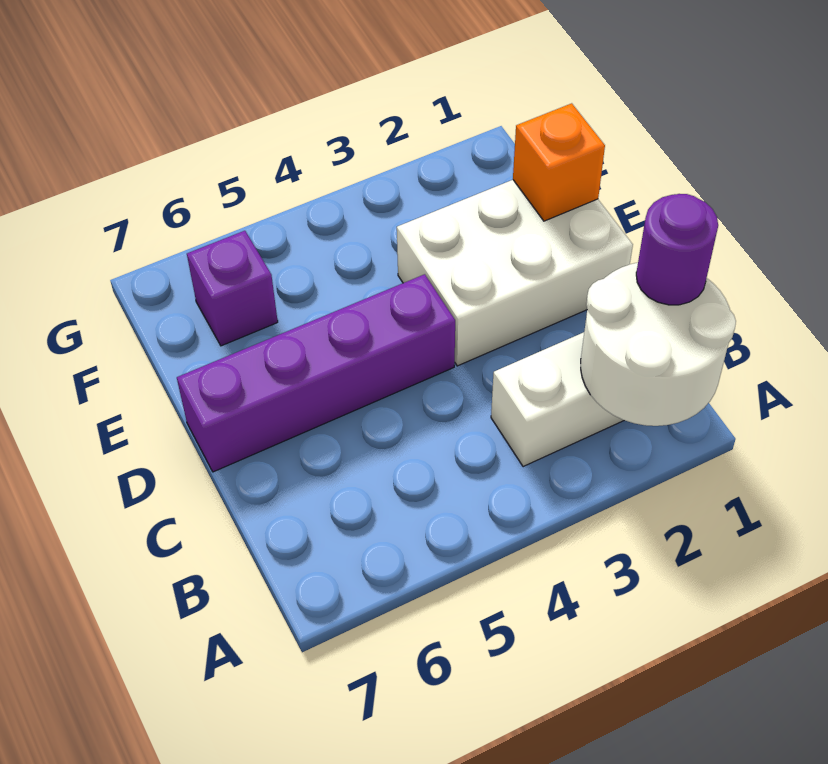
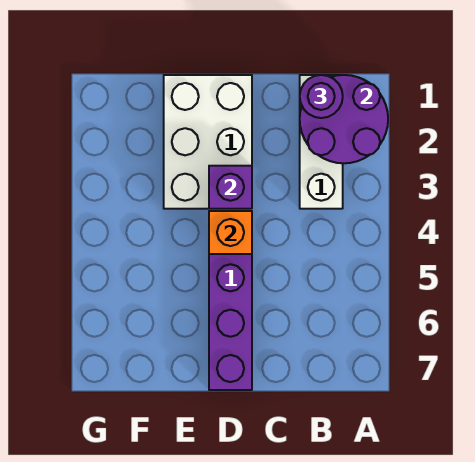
white 2x2 round brick [581,263,736,426] -> purple 2x2 round brick [300,75,388,163]
orange 1x1 brick [513,103,605,221] -> orange 1x1 brick moved to [209,211,252,254]
purple 1x1 brick [187,231,278,346] -> purple 1x1 brick moved to [209,166,252,209]

